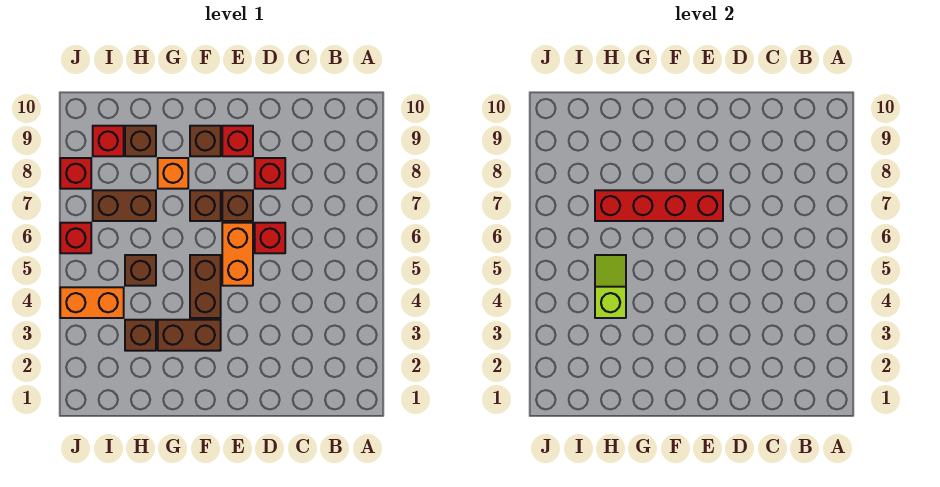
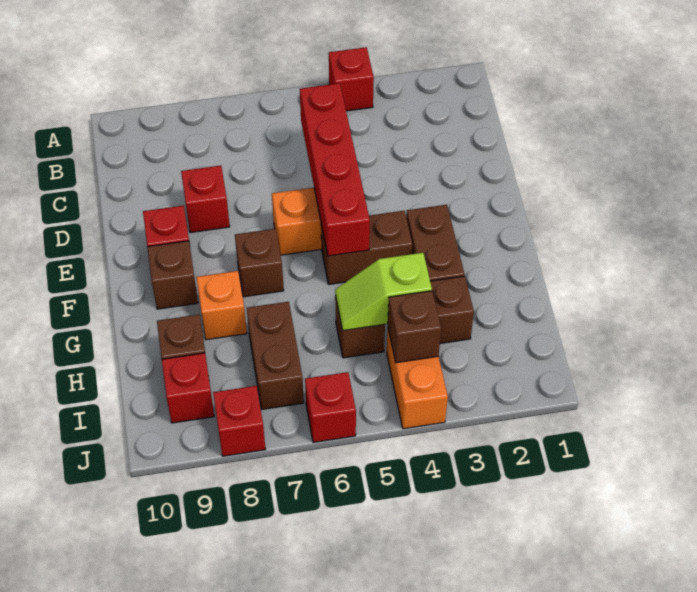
red 1x1 brick [255,223,285,253] -> red 1x1 brick moved to [329,47,374,111]
brown 1x1 brick [222,190,253,221] -> brown 1x1 brick moved to [388,291,441,363]
red 1x4 brick [595,190,723,221] -> red 1x4 brick moved to [300,83,370,256]

